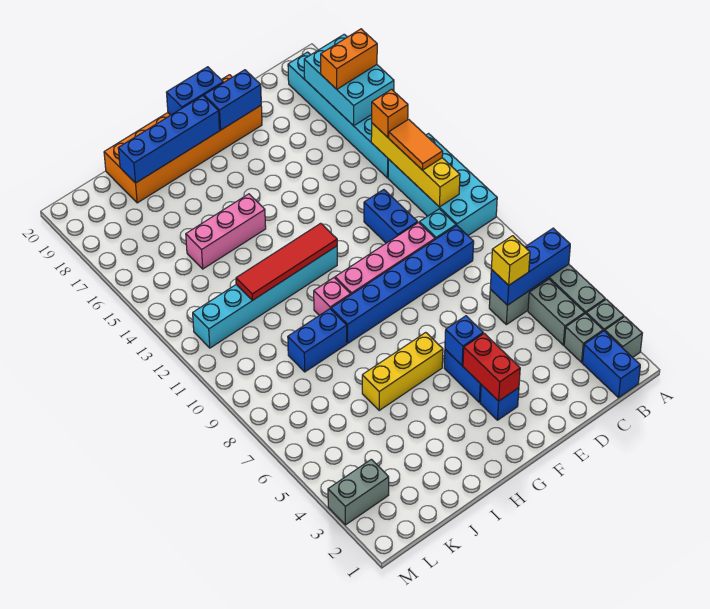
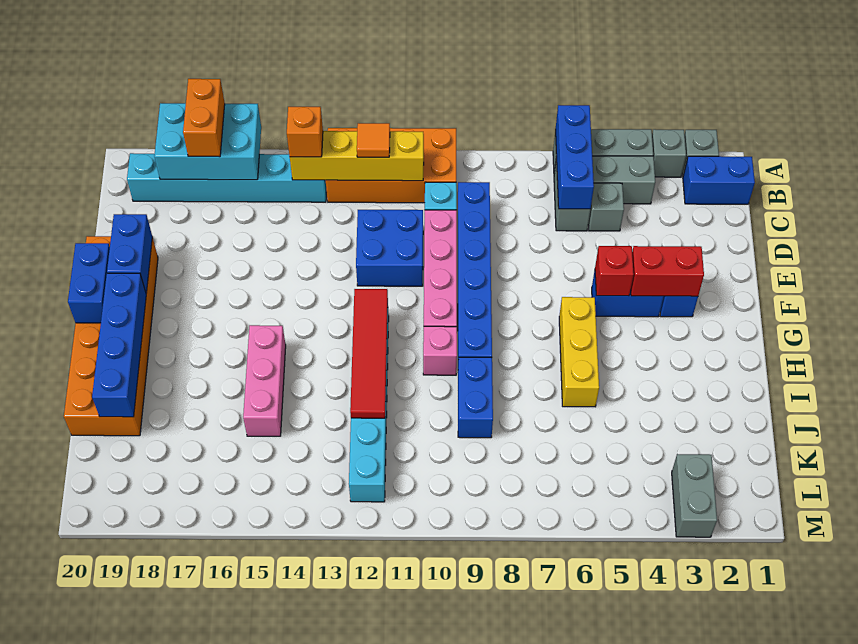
cyan 2x4 brick [388,134,497,235] -> orange 2x4 brick [326,128,456,203]
grey 1x1 brick [564,313,603,362] -> grey 1x1 brick moved to [588,183,624,231]
orange 1x2 tile [389,119,443,170] -> orange 1x1 tile [357,123,390,157]
yellow 1x1 brick [491,236,530,285] -> none
blue 1x2 brick [364,190,418,243] -> blue 2x2 brick [356,210,423,286]
blue 1x1 brick [445,316,483,365] -> red 1x1 brick [595,246,634,296]

